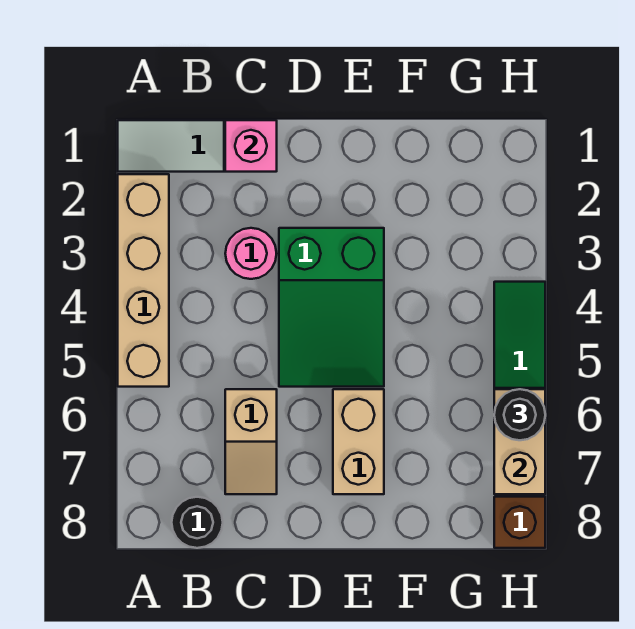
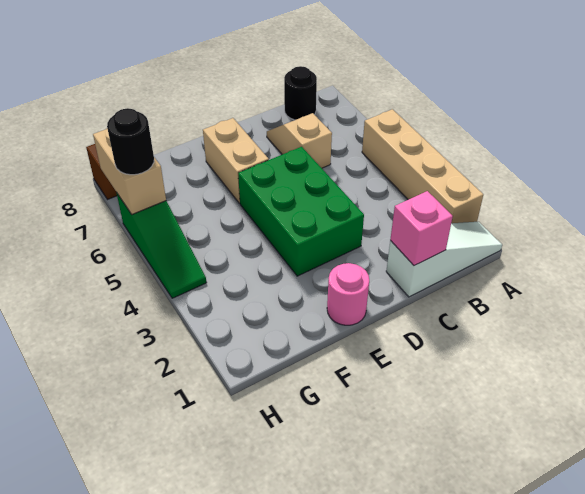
pink 1x1 round brick [225,228,277,279] -> pink 1x1 round brick moved to [327,263,369,325]
green 2x3 slope [279,228,384,387] -> green 2x3 brick [238,147,364,276]

